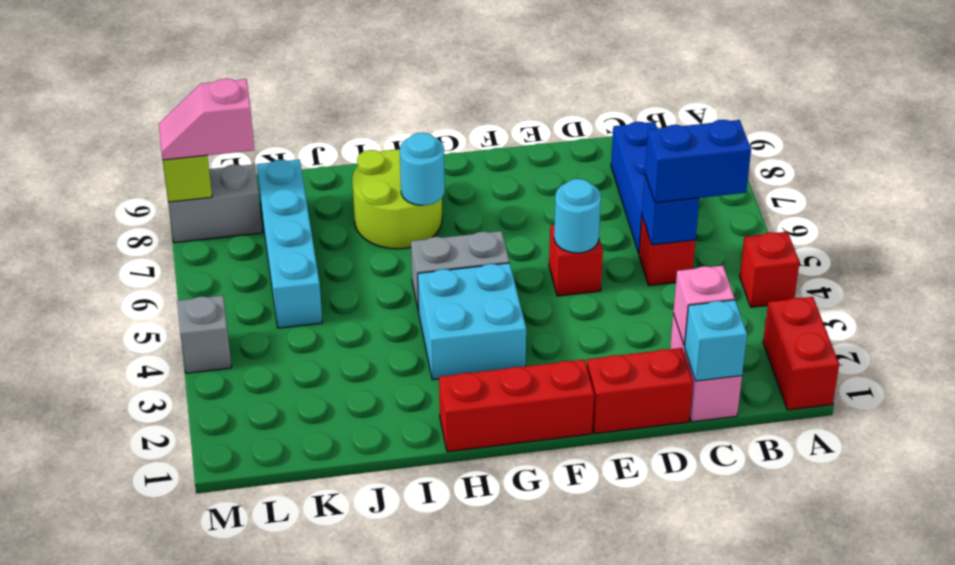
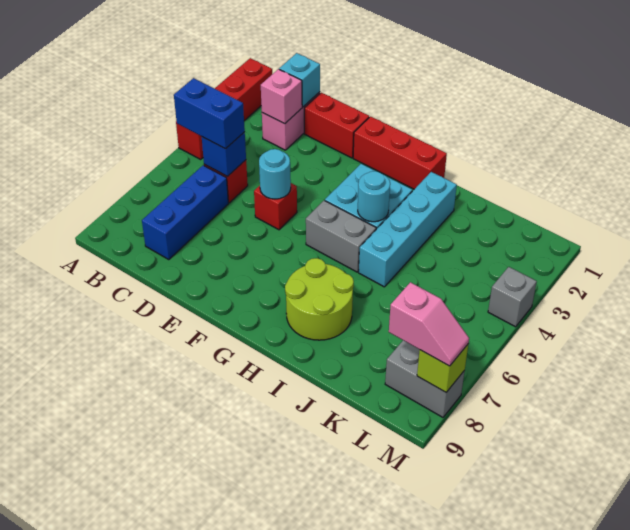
cyan 1x1 round brick [400,133,445,205] -> cyan 1x1 round brick moved to [358,171,390,222]
cyan 1x4 brick [257,160,322,328] -> cyan 1x4 brick moved to [359,172,457,287]

